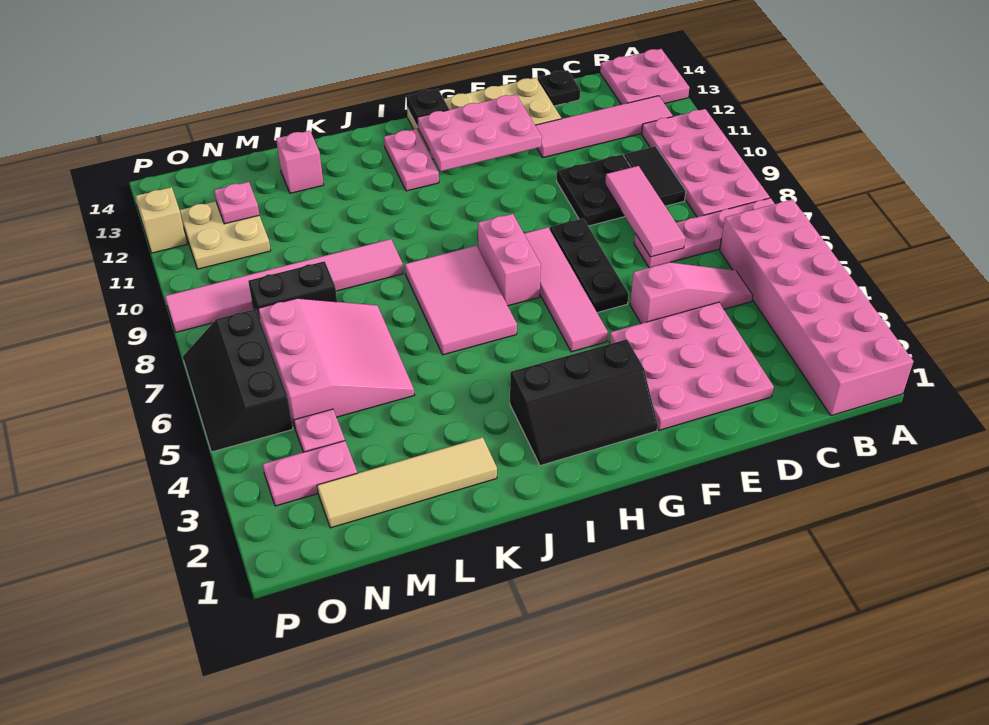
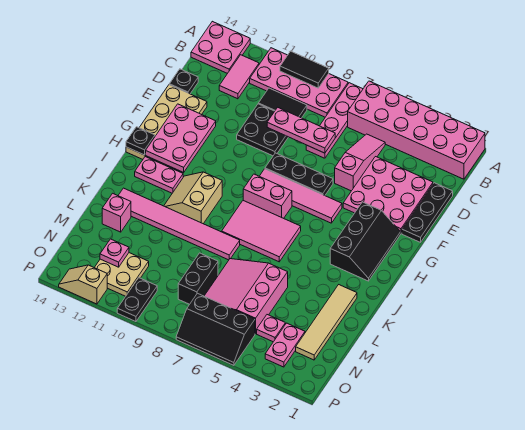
none -> black 1x2 tile [280,51,329,88]
pink 1x4 tile [535,96,673,157] -> pink 1x2 tile [219,55,259,99]
none -> black 1x3 plate [402,183,453,242]
pink 1x3 tile [605,166,685,257] -> pink 1x3 plate [267,107,335,153]
none -> tan 2x2 slope [164,172,222,224]
pink 1x6 tile [165,239,403,332] -> pink 1x6 tile turned to [118,188,240,260]
pink 3x3 slope [258,298,414,427] -> pink 3x3 slope turned to [205,259,288,334]
none -> black 1x2 plate [117,278,157,322]

